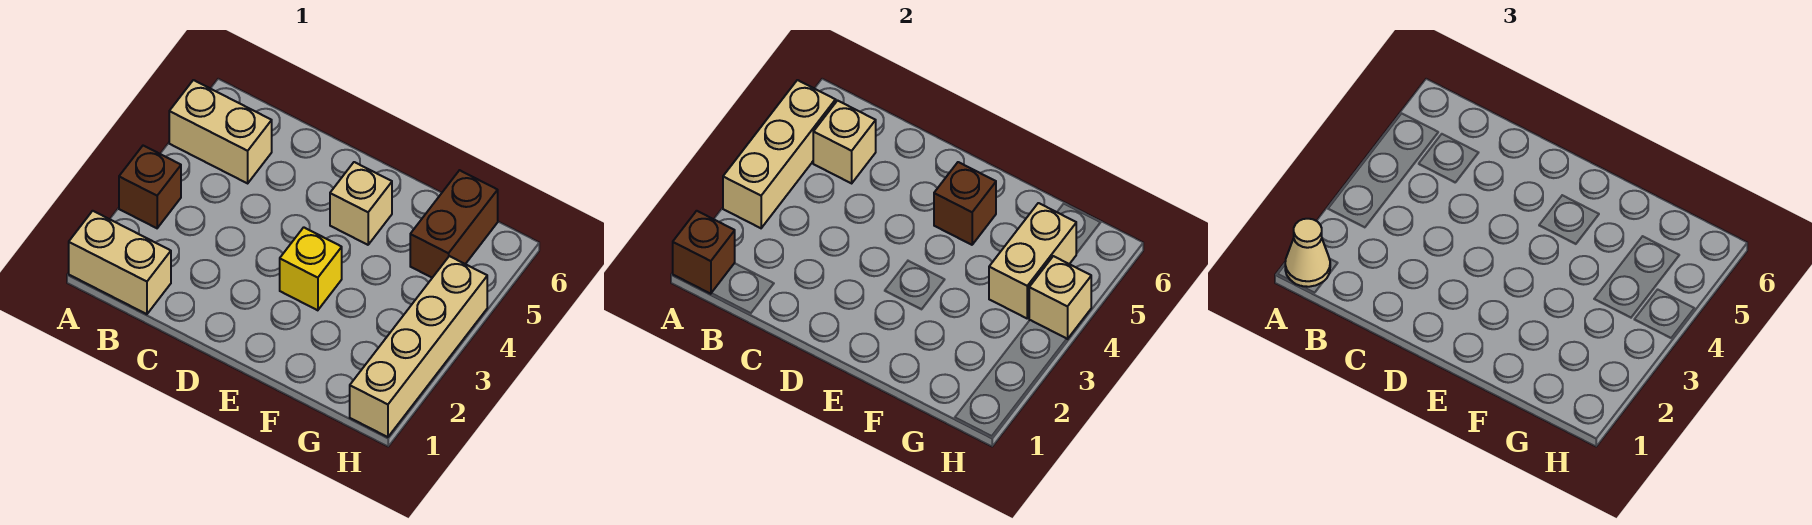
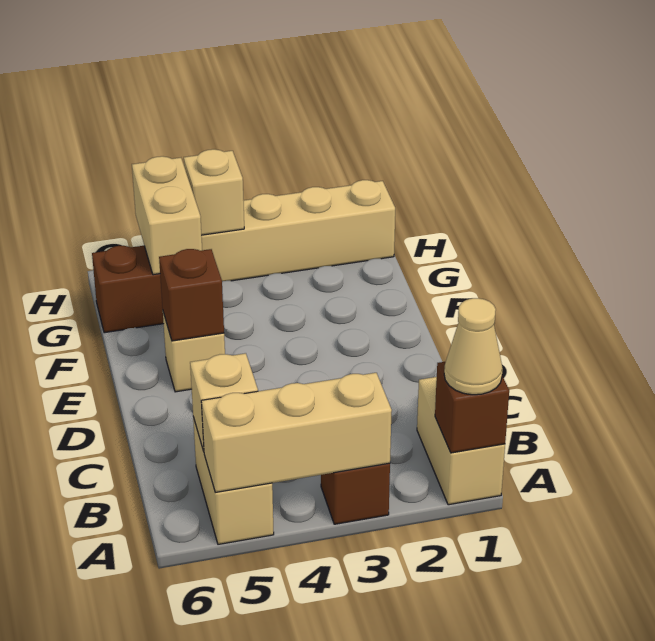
yellow 1x1 brick [280,227,342,310] -> none
tan 1x2 brick [989,203,1076,318] -> tan 1x2 brick turned to [132,156,202,275]

